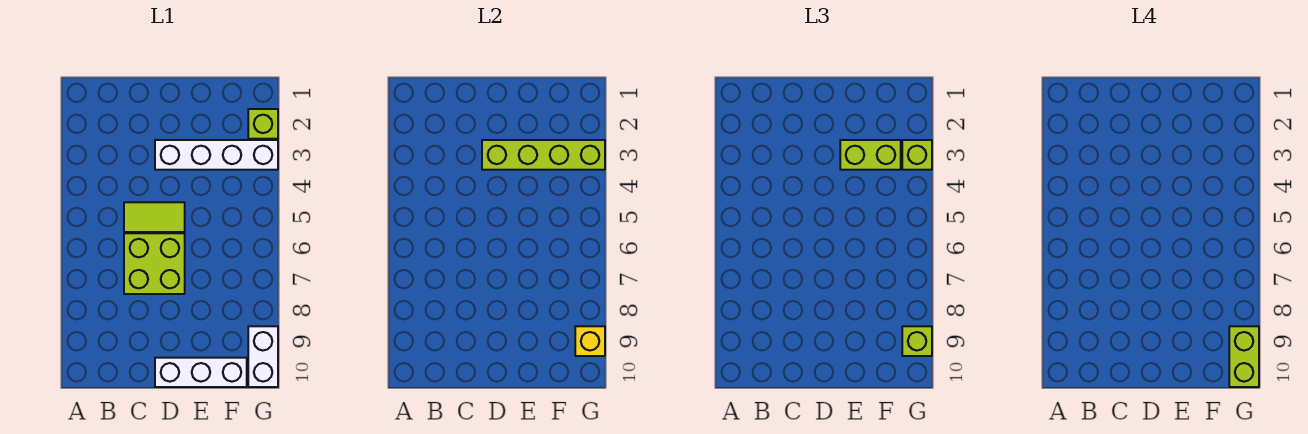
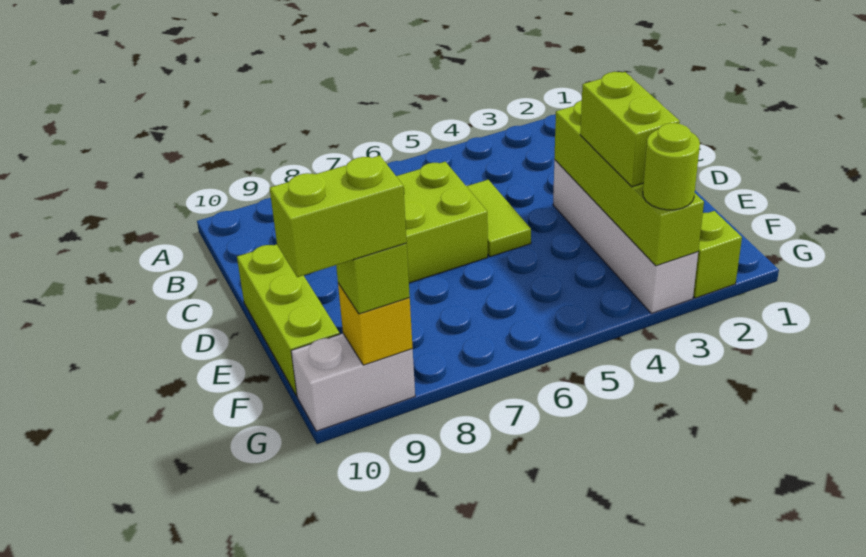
white 1x3 brick [155,358,247,387] -> lime 1x3 brick [237,244,340,396]
lime 1x1 brick [902,140,932,170] -> lime 1x1 round brick [643,123,700,210]

